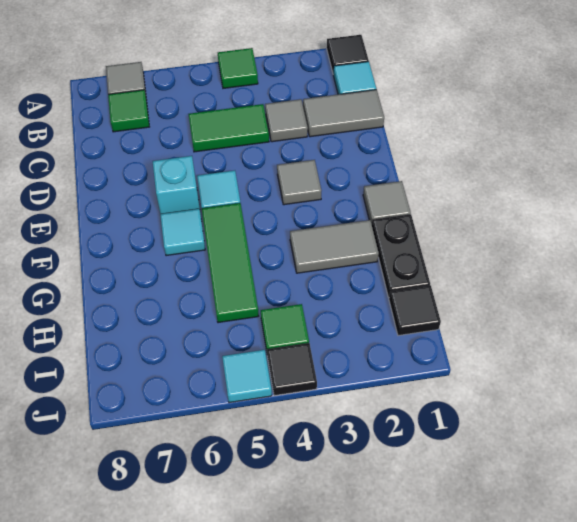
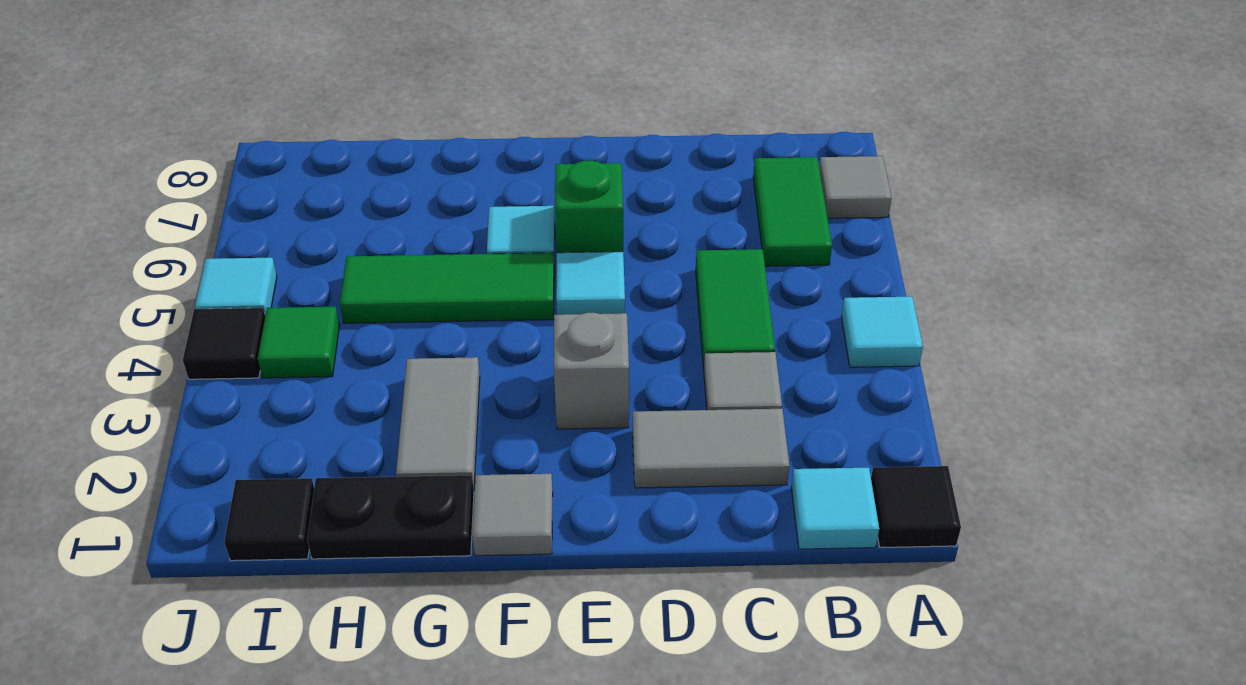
green 1x1 tile [218,48,258,88] -> cyan 1x1 tile [841,297,923,367]
green 1x1 tile [108,90,149,132] -> green 1x2 tile [753,157,832,266]
grey 1x2 tile [303,90,384,137] -> grey 1x2 tile turned to [633,409,790,488]
grey 1x1 tile [277,160,322,205] -> grey 1x1 brick [554,313,629,429]
cyan 1x1 brick [153,156,200,214] -> green 1x1 brick [555,160,623,253]

